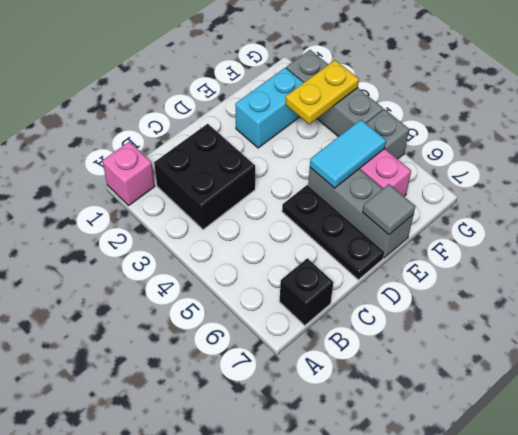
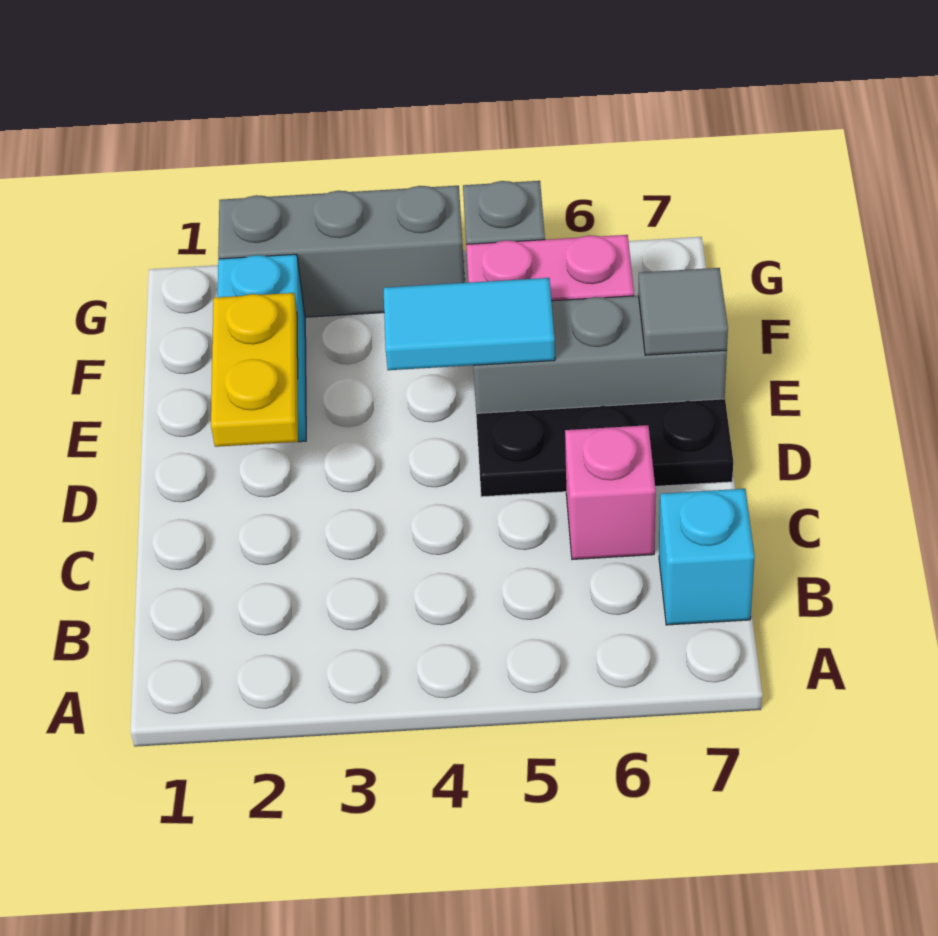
pink 1x1 brick [102,142,155,205] -> pink 1x1 brick moved to [565,425,656,559]
black 2x2 brick [154,124,255,230] -> none
black 1x1 brick [280,258,333,325] -> cyan 1x1 brick [659,489,755,625]
cyan 1x2 tile [310,120,386,188] -> cyan 1x2 tile turned to [384,278,555,370]
yellow 1x2 plate [285,60,359,124] -> yellow 1x2 plate moved to [211,293,298,447]

